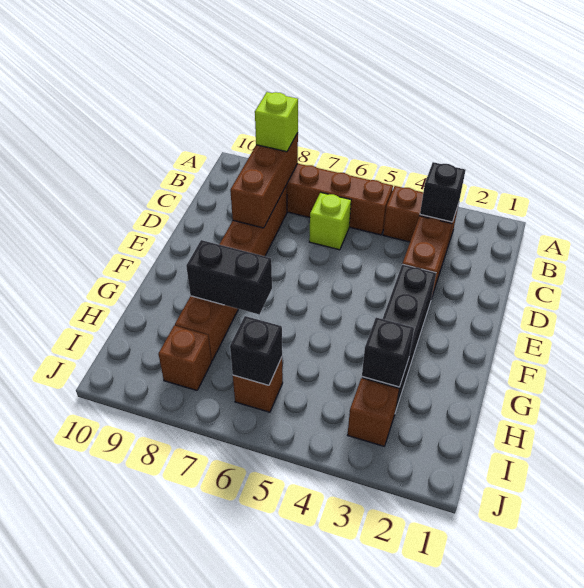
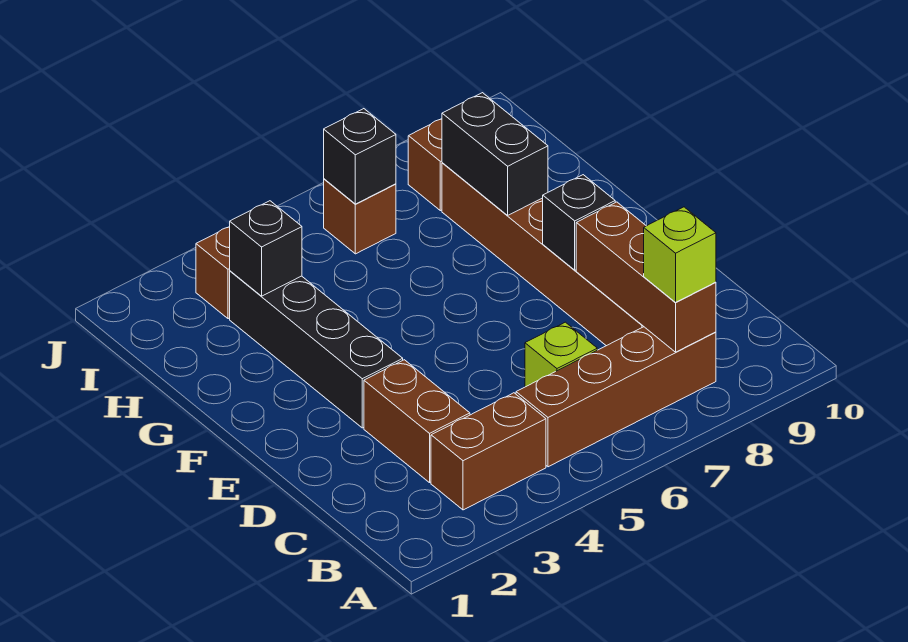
black 1x1 brick [420,162,465,222] -> black 1x1 brick moved to [543,175,615,270]
black 1x2 brick [186,240,272,314] -> black 1x2 brick turned to [442,93,548,215]

